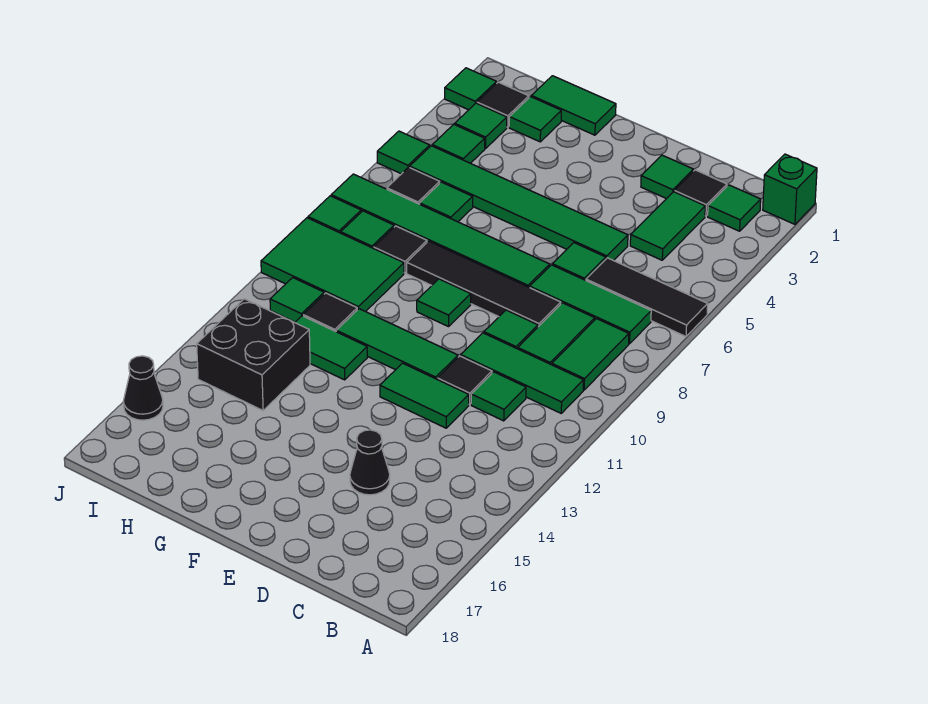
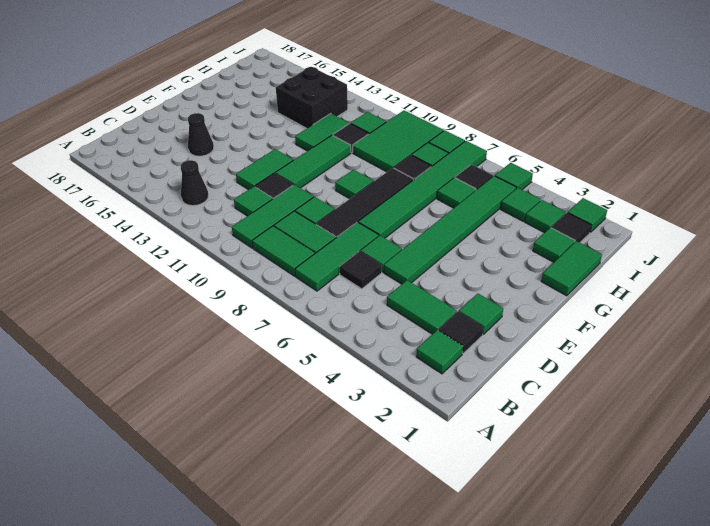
green 1x1 brick [763,154,817,224] -> none
black 1x3 tile [586,258,708,336] -> black 1x1 tile [340,251,382,289]
black 1x1 cone [123,356,163,420] -> black 1x1 cone moved to [181,160,208,206]

